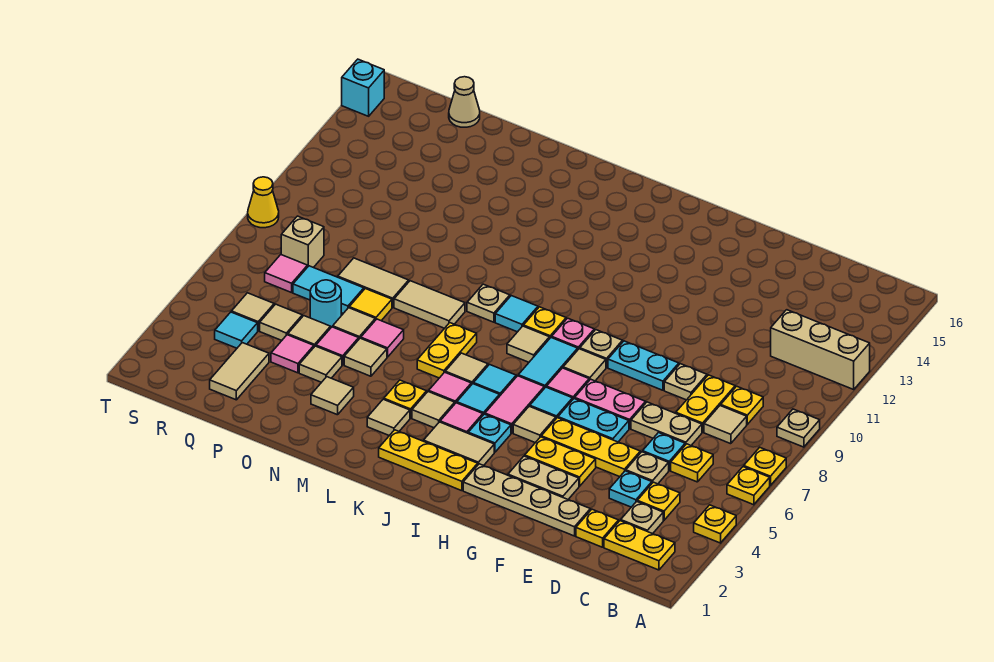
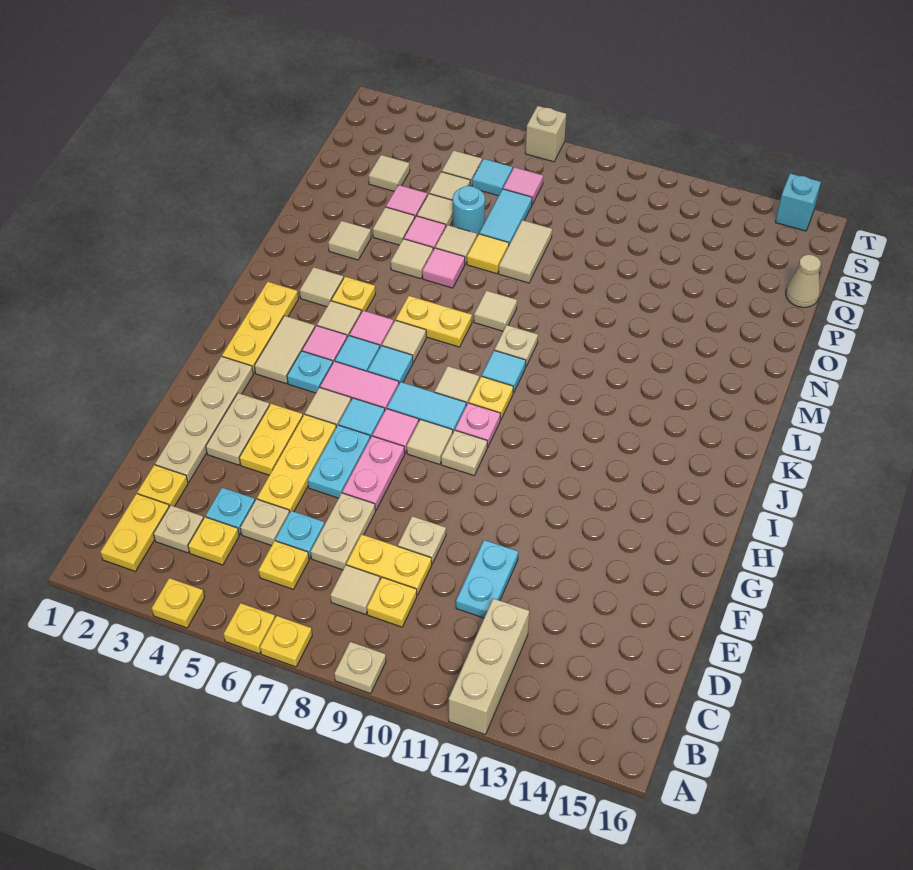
cyan 1x2 plate [608,341,679,390] -> cyan 1x2 plate moved to [456,540,518,618]
tan 1x2 tile [394,281,465,328] -> tan 1x1 tile [474,291,517,331]
tan 1x2 tile [210,343,269,400] -> tan 1x1 tile [369,155,410,191]
cyan 1x1 tile [215,312,258,348] -> cyan 1x1 tile moved to [472,159,513,196]
tan 1x1 brick [281,216,324,268] -> tan 1x1 brick moved to [525,106,566,162]
yellow 1x1 cone [248,177,279,228] -> none

